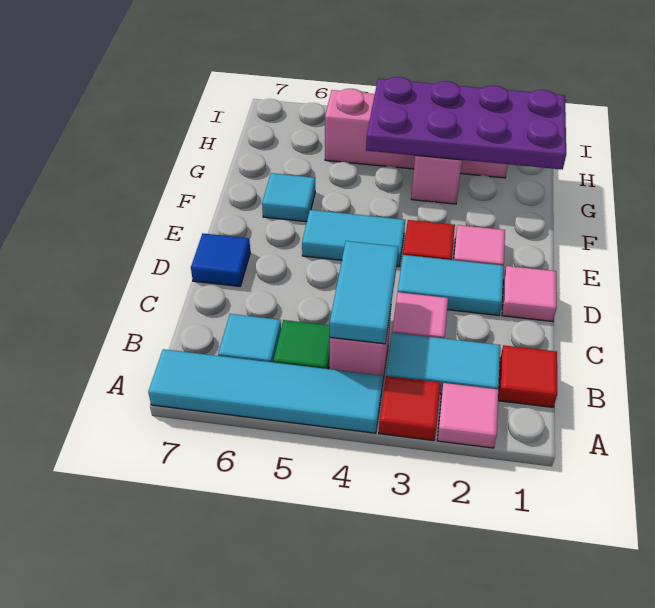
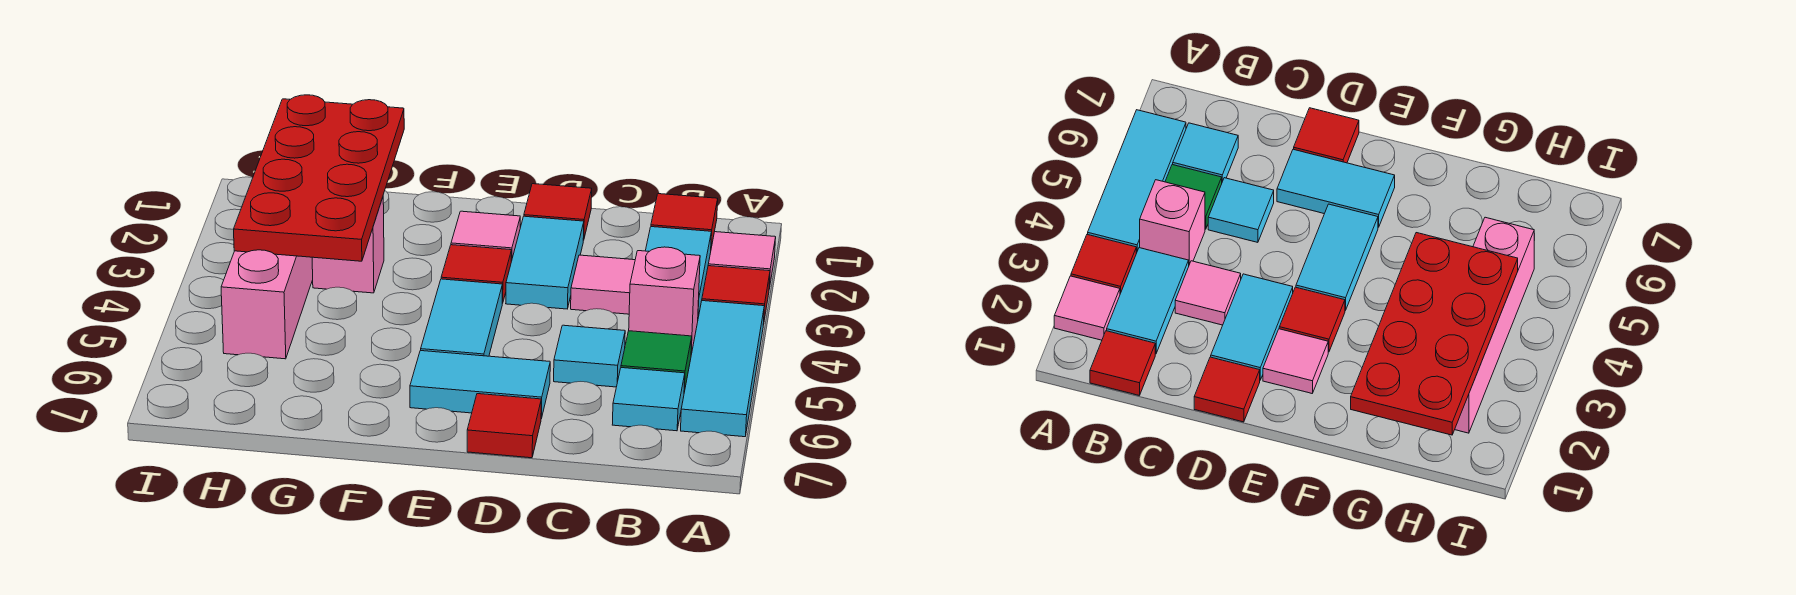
cyan 1x4 tile [148,349,383,433] -> cyan 1x3 tile [681,301,764,437]
cyan 1x2 tile [330,241,398,344] -> cyan 1x2 tile moved to [410,351,550,419]
pink 1x1 tile [502,266,557,322] -> red 1x1 tile [524,184,592,240]
blue 1x1 tile [191,233,250,286] -> red 1x1 tile [467,394,541,458]
cyan 1x1 tile [262,173,315,222] -> cyan 1x1 tile moved to [554,325,625,387]
purple 2x4 plate [366,77,566,170] -> red 2x4 plate [234,95,404,261]

